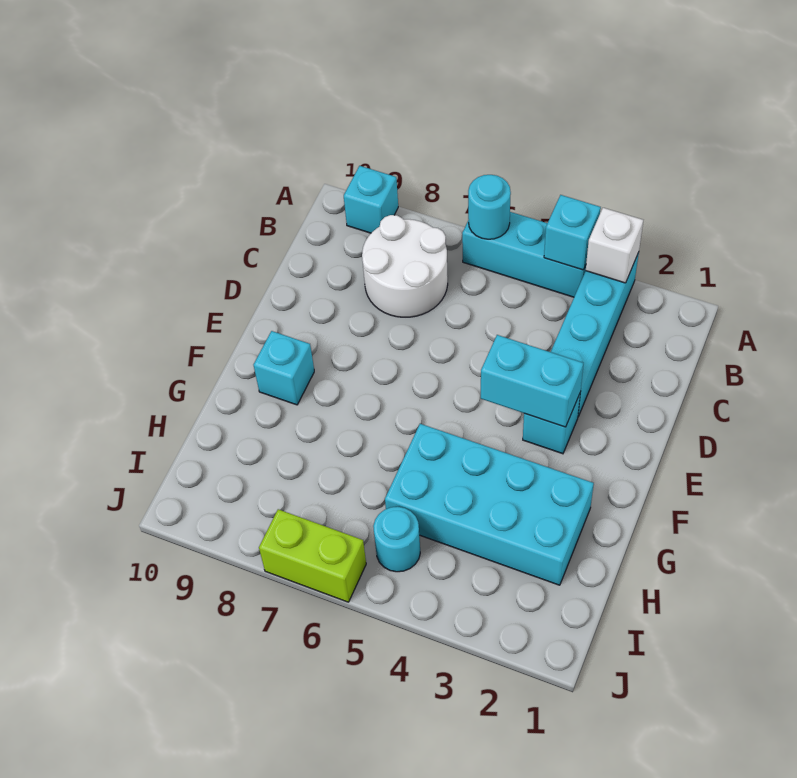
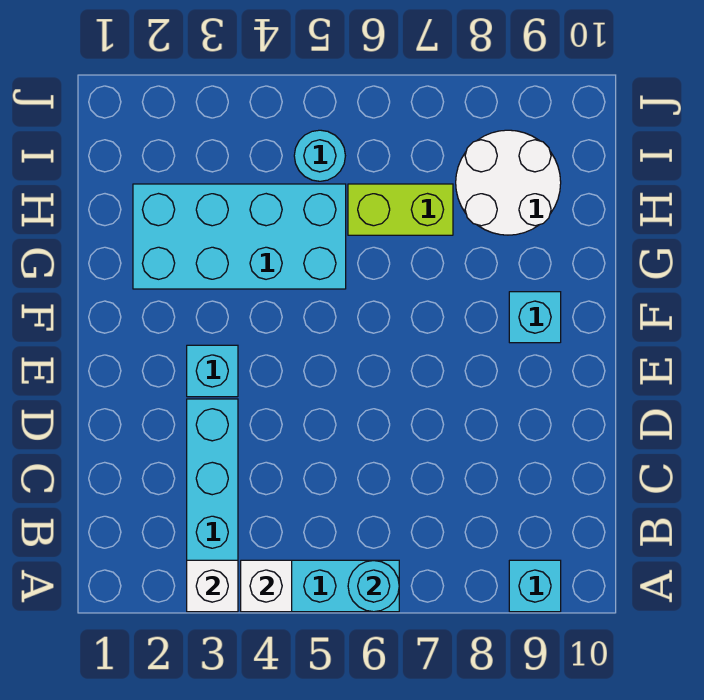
cyan 1x1 brick [544,195,601,270] -> white 1x1 brick [241,560,292,612]
white 2x2 round brick [362,215,448,317] -> white 2x2 round brick moved to [456,130,561,235]
cyan 1x2 brick [481,335,583,427] -> none
lime 1x2 brick [259,509,366,602] -> lime 1x2 brick moved to [348,184,453,235]

